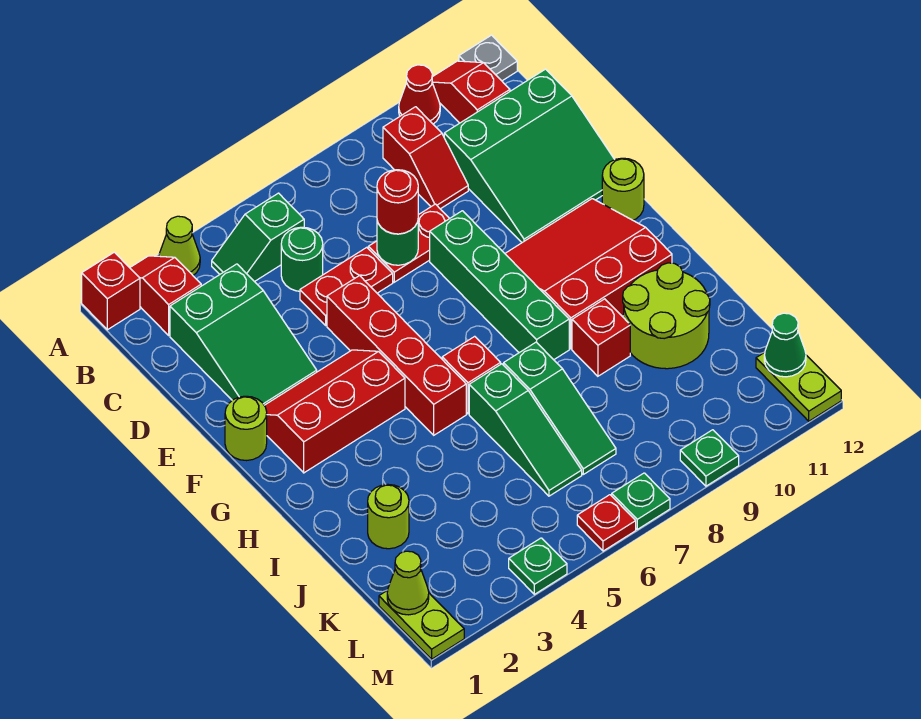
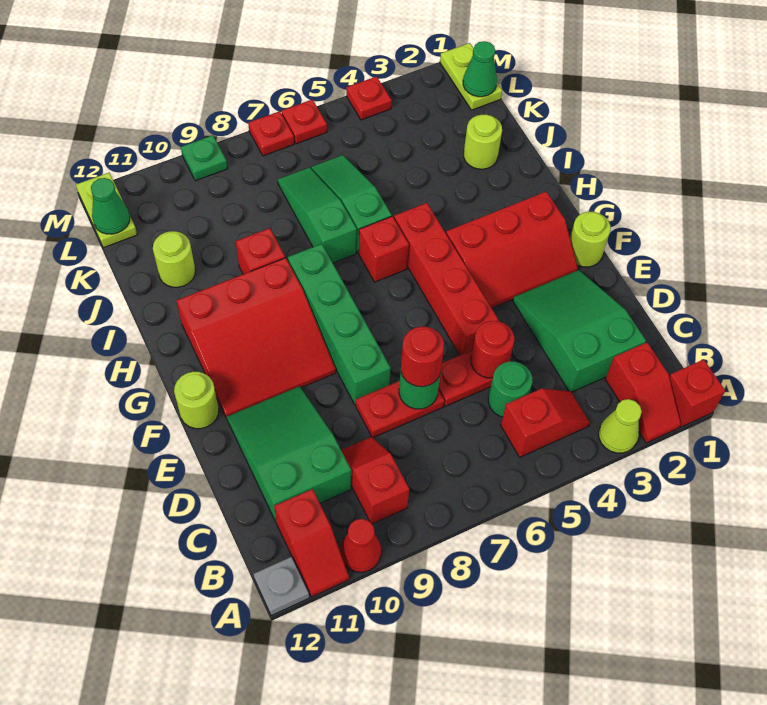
green 1x2 slope [212,193,304,282] -> red 1x2 slope [501,388,590,457]
green 3x3 slope [444,69,615,242] -> green 2x3 slope [227,386,351,522]
none -> red 1x1 round brick [471,321,514,378]
lime 2x2 round brick [623,263,710,369] -> lime 1x1 round brick [153,231,195,287]
lime 1x1 cone [387,551,429,615] -> green 1x1 cone [463,41,497,97]
green 1x1 plate [509,538,567,594] -> red 1x1 plate [346,76,392,120]
green 1x1 plate [612,473,670,529] -> red 1x1 plate [248,111,294,156]

